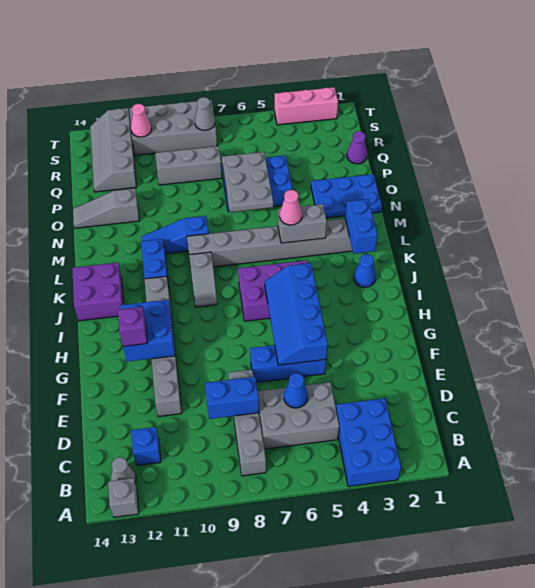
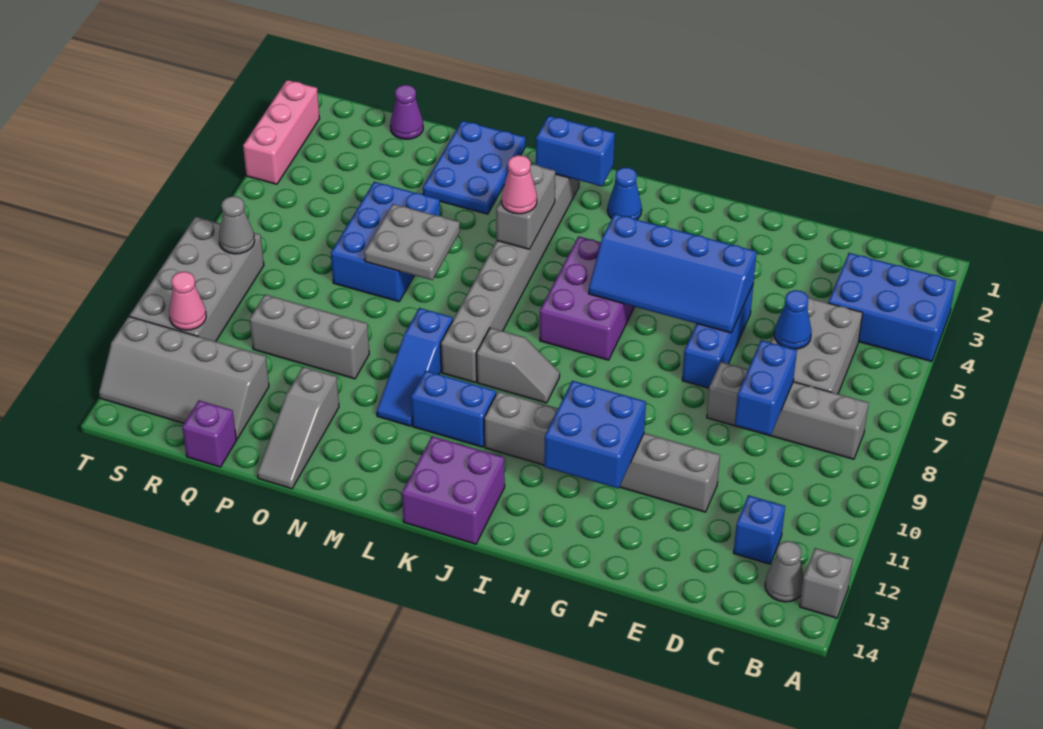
purple 1x1 brick [118,307,147,346] -> purple 1x1 brick moved to [182,400,236,467]
grey 2x3 plate [222,152,273,212] -> grey 2x2 plate [364,204,460,280]
grey 1x3 brick [155,146,222,185] -> grey 1x3 brick turned to [250,295,369,379]

